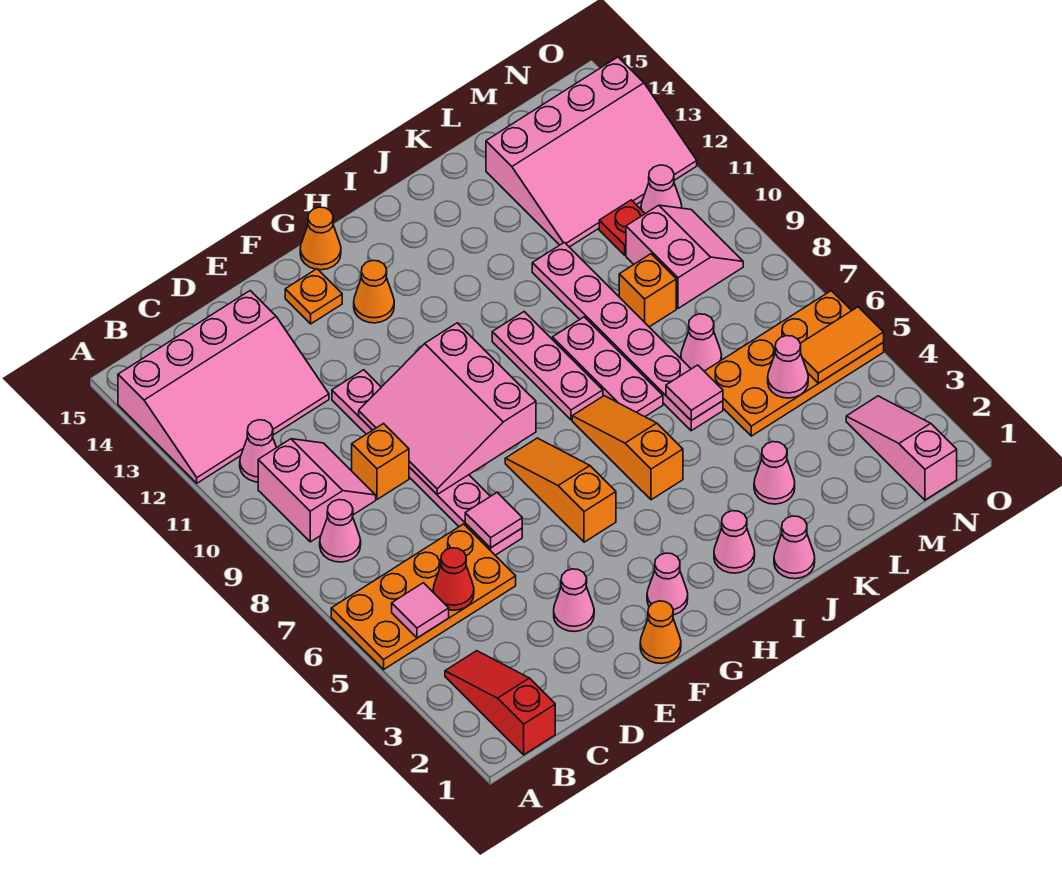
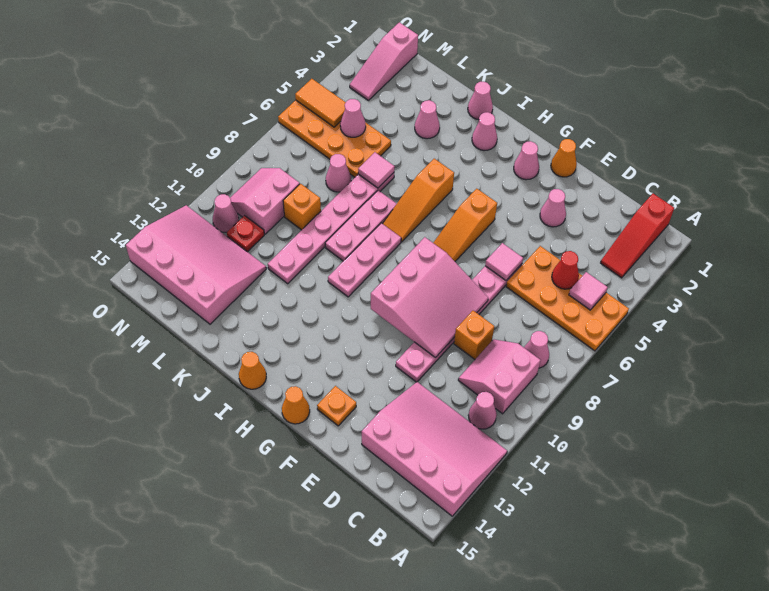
orange 1x1 cone [354,260,394,323] -> orange 1x1 cone moved to [239,352,266,389]

